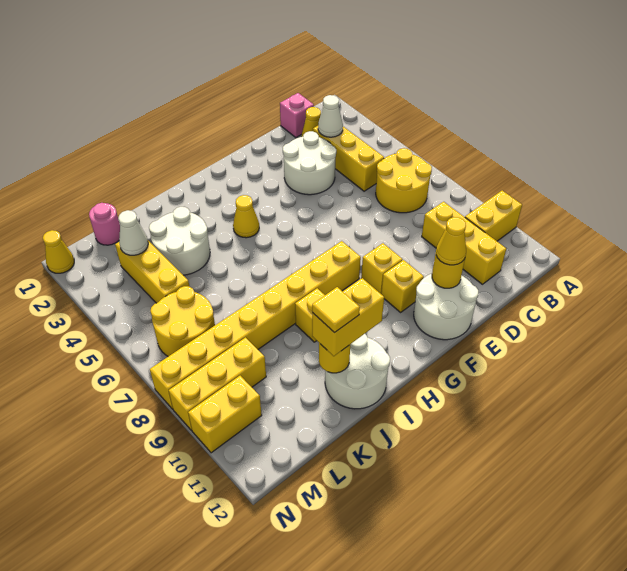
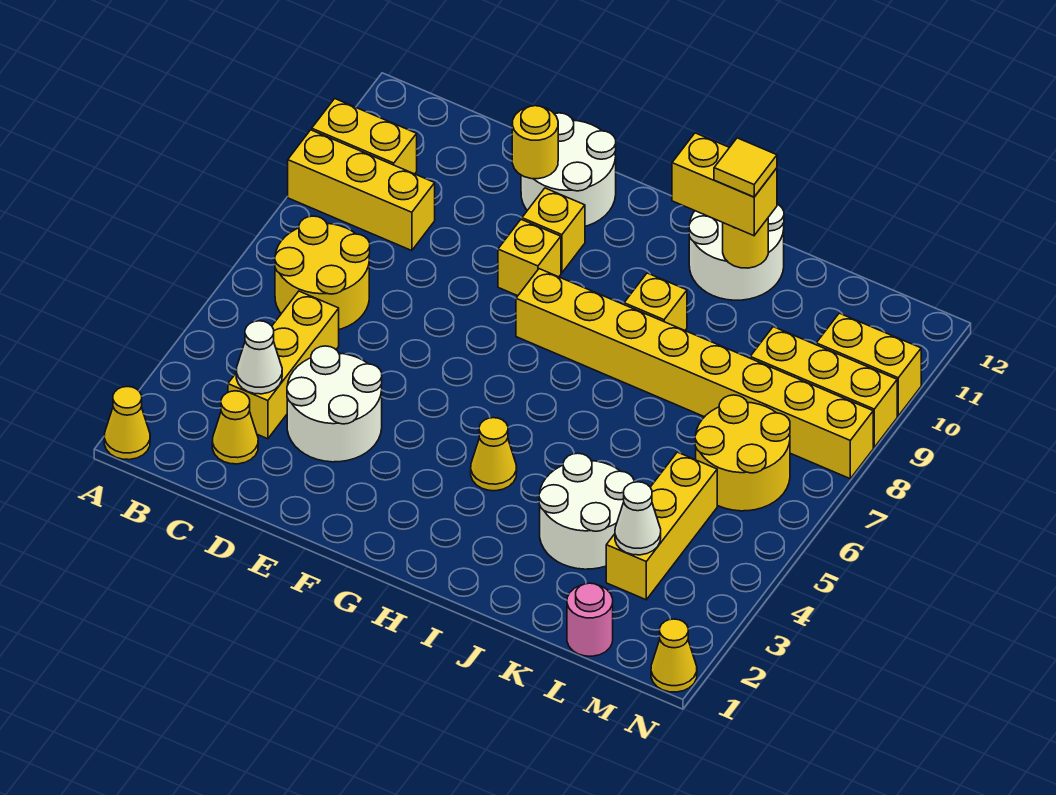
pink 1x1 brick [280,93,314,138] -> none
yellow 1x3 brick [422,202,506,284] -> yellow 1x3 brick turned to [288,130,435,251]
yellow 1x1 cone [436,217,466,265] -> yellow 1x1 cone moved to [104,387,150,460]

